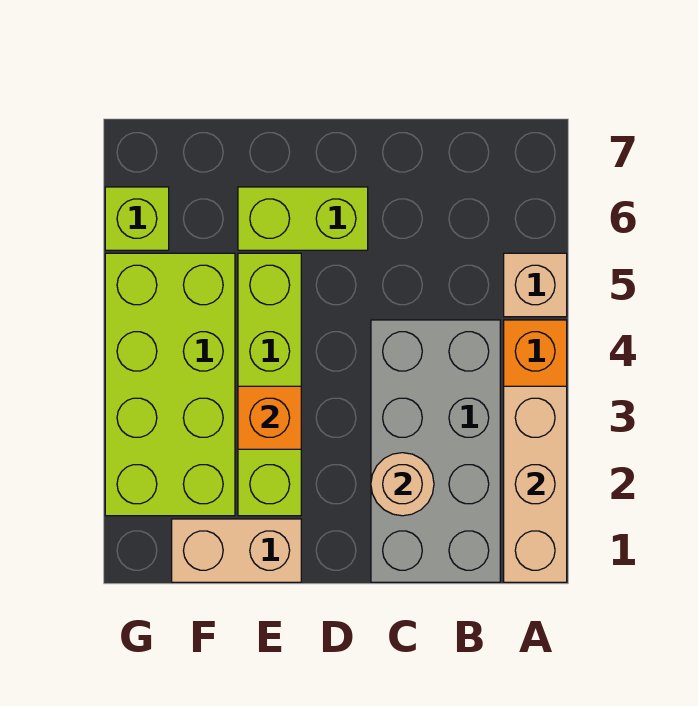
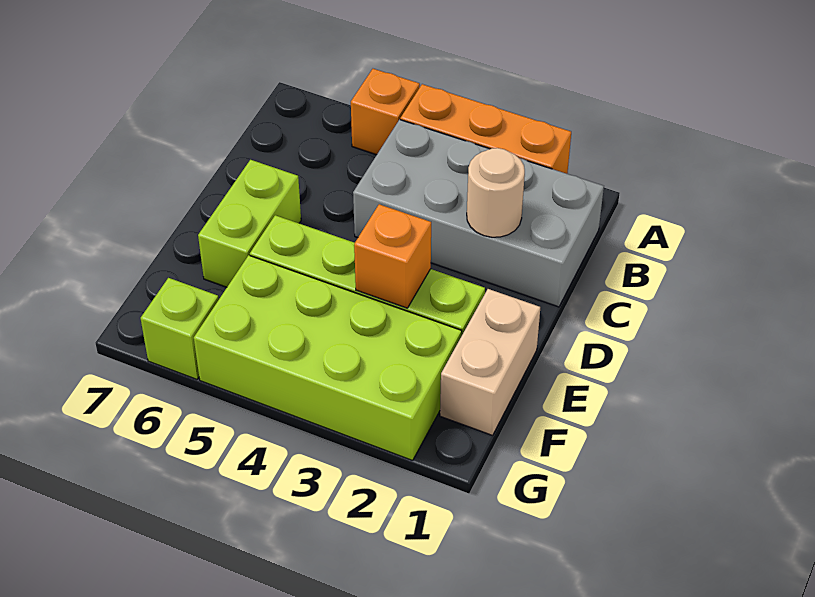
tan 1x3 brick [504,386,567,582] -> none
tan 1x1 brick [504,253,567,317] -> orange 1x1 brick [351,69,420,155]

